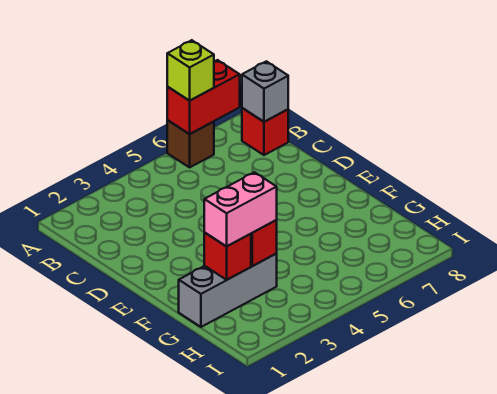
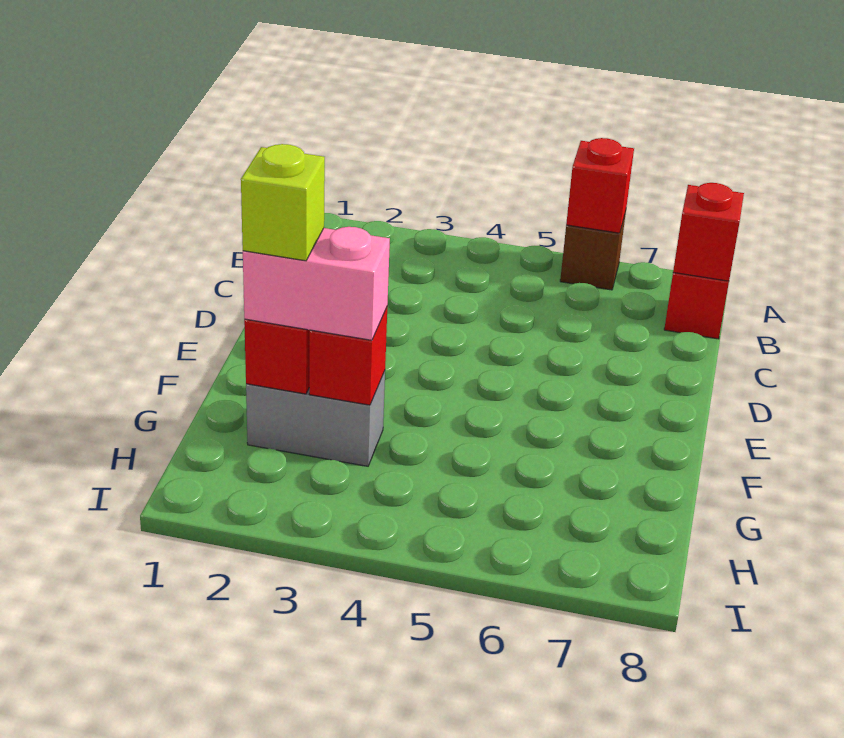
red 1x2 brick [167,60,240,134] -> red 1x1 brick [566,138,634,233]
lime 1x1 brick [167,40,214,101] -> lime 1x1 brick moved to [241,144,325,261]
grey 1x1 brick [242,61,288,122] -> red 1x1 brick [673,183,744,281]
grey 1x3 brick [179,254,277,327] -> grey 1x2 brick [246,371,385,466]

